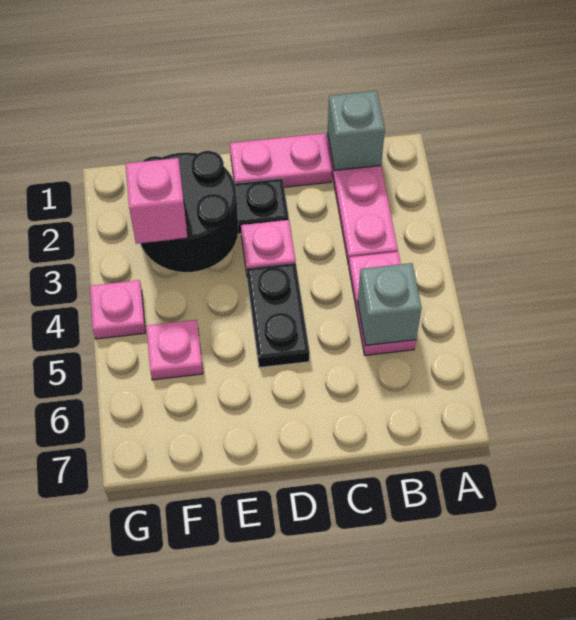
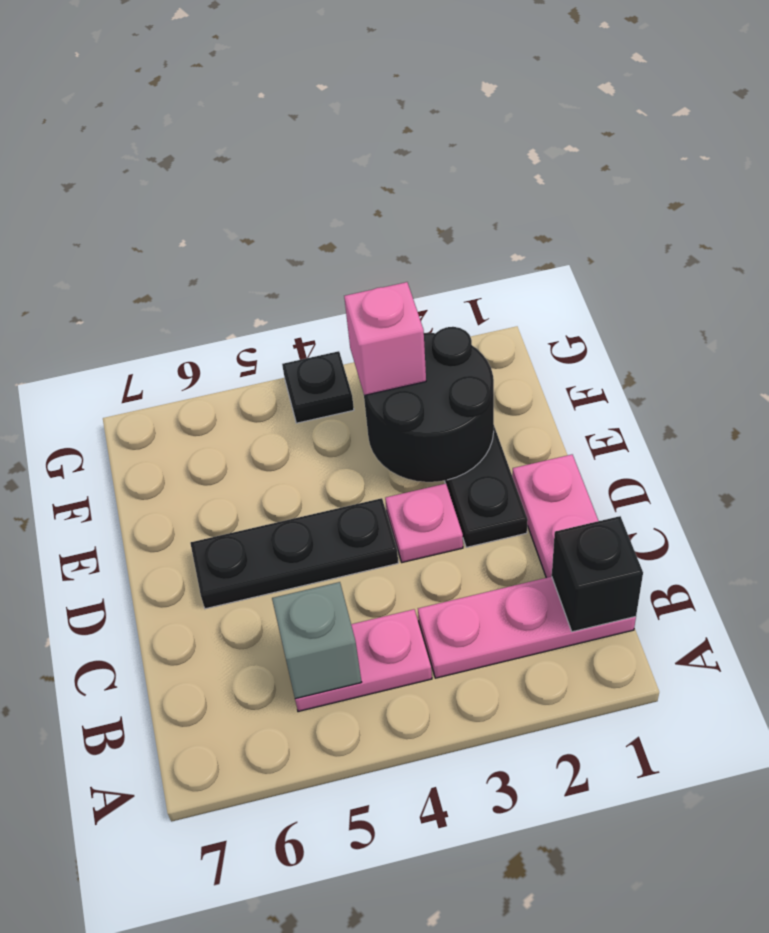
grey 1x1 brick [327,91,385,170] -> black 1x1 brick [552,516,643,632]
black 1x2 plate [247,263,310,368] -> black 1x3 plate [190,498,398,609]
pink 1x1 plate [146,320,203,380] -> none
pink 1x1 plate [90,280,145,339] -> black 1x1 plate [282,351,354,423]

